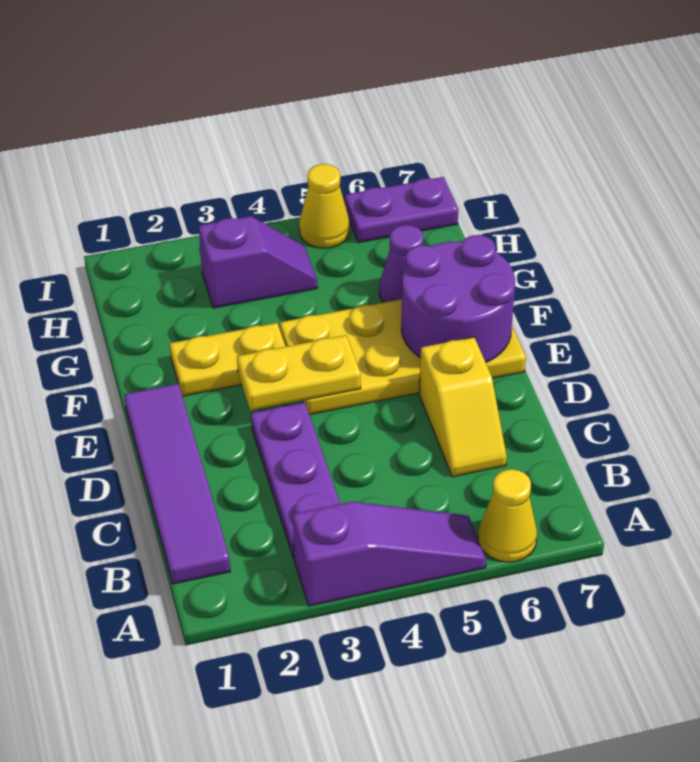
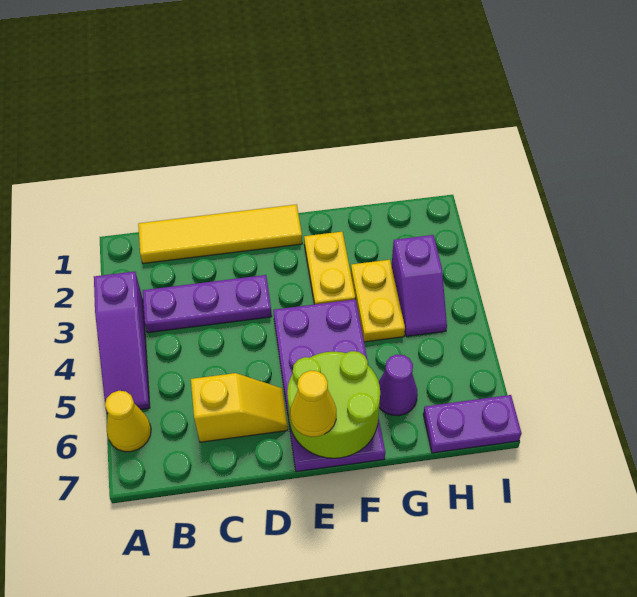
purple 1x4 tile [124,384,230,584] -> yellow 1x4 tile [138,204,302,263]
yellow 1x2 slope [419,337,507,477] -> yellow 1x2 slope turned to [191,373,288,442]
yellow 1x2 plate [237,335,361,410] -> yellow 1x2 plate moved to [351,260,405,342]
yellow 2x4 plate [280,299,526,415] -> purple 2x4 plate [273,299,385,472]
purple 2x2 round brick [401,235,515,362] -> lime 2x2 round brick [287,351,380,458]
yellow 1x1 cone [299,164,350,248] -> yellow 1x1 cone moved to [290,371,336,437]
purple 1x2 plate [345,177,458,243] -> purple 1x2 plate turned to [423,395,522,453]

